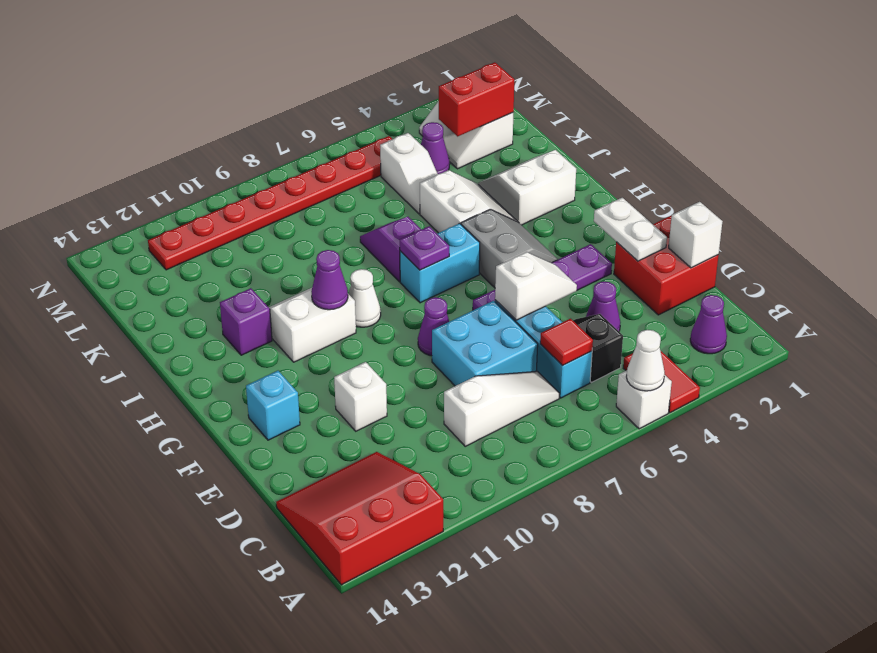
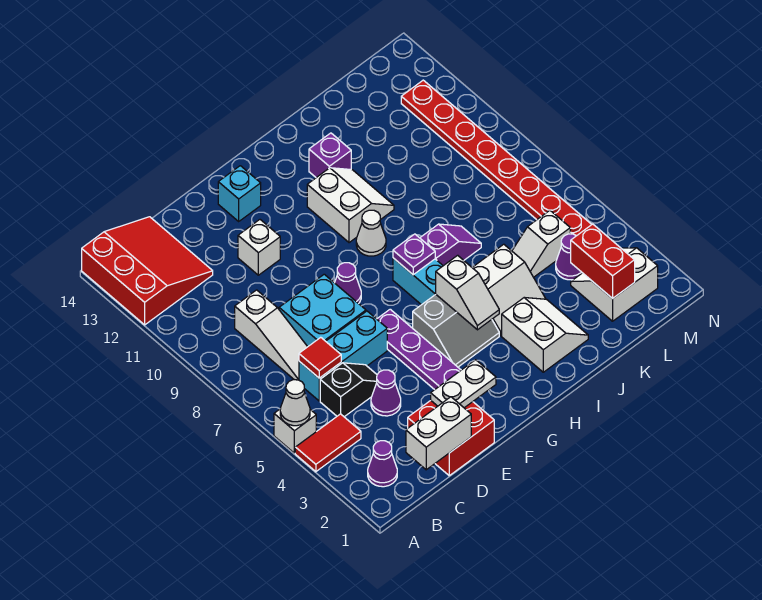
white 1x1 brick [669,202,723,268] -> white 1x2 brick [406,397,471,470]
white 1x2 slope [495,252,577,320] -> white 1x2 slope moved to [436,255,499,330]
purple 1x1 cone [311,250,348,310] -> none

